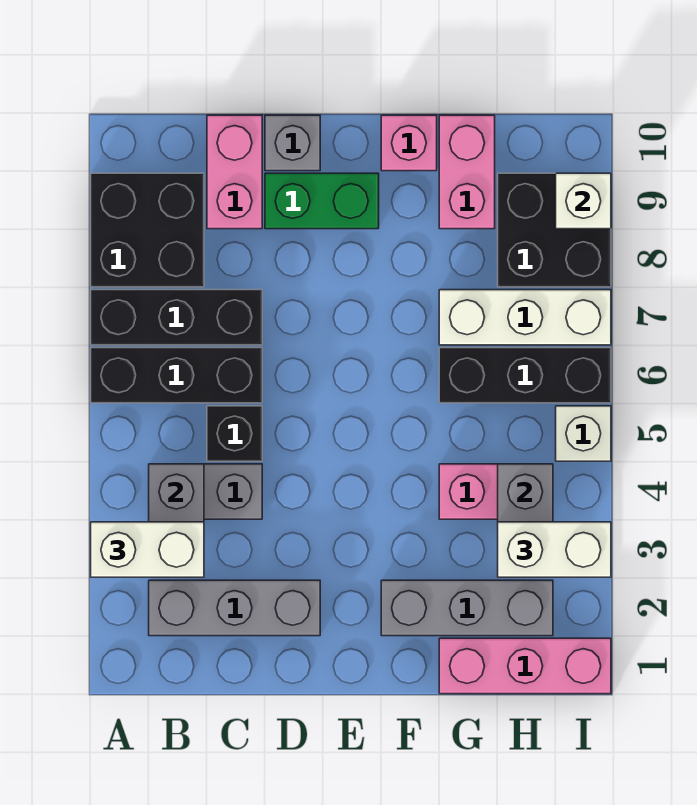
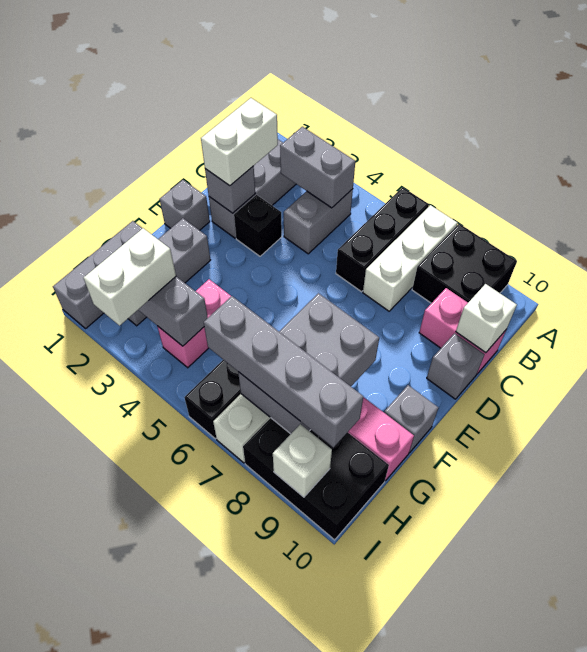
white 1x2 brick [91,522,204,577] -> white 1x2 brick moved to [201,98,278,186]
black 1x3 brick [91,290,262,345] -> white 1x3 brick [363,205,457,311]
black 1x1 brick [207,406,262,461] -> black 1x1 brick moved to [234,195,282,256]
none -> grey 1x1 brick [205,166,255,213]
green 1x2 brick [265,173,379,229] -> none
none -> grey 1x1 brick [160,180,210,230]
none -> grey 2x3 brick [238,293,379,434]
pink 1x1 brick [381,115,437,171] -> grey 1x1 brick [384,385,438,453]
pink 1x3 brick [439,638,611,694] -> grey 1x3 brick [53,221,142,328]
none -> grey 1x4 brick [204,296,363,447]
black 2x2 brick [498,173,611,287] -> black 2x3 brick [243,418,389,540]
white 1x1 brick [556,406,611,461] -> white 1x1 brick moved to [456,284,517,353]

